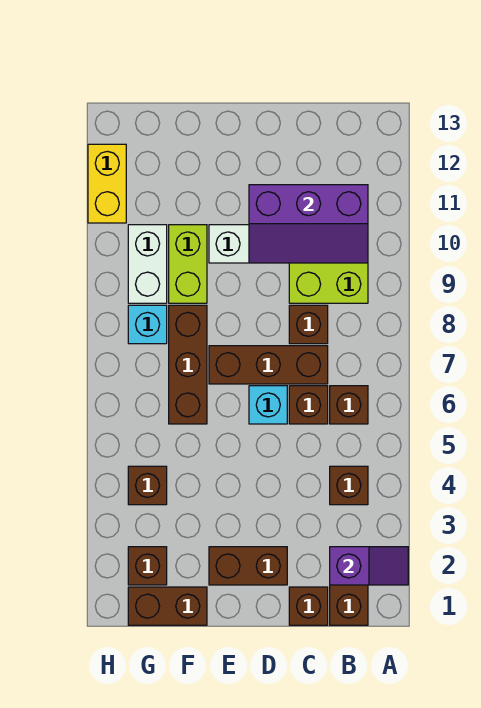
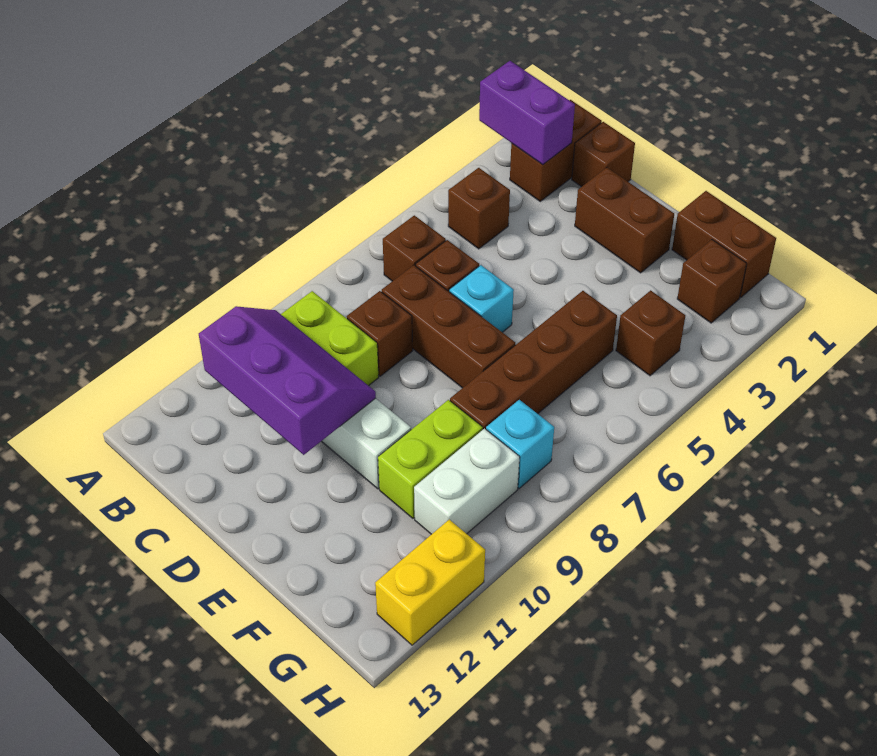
purple 1x2 slope [330,547,408,585] -> purple 1x2 brick [479,61,575,165]
brown 1x3 brick [169,305,207,424] -> brown 1x4 brick [450,291,617,429]

